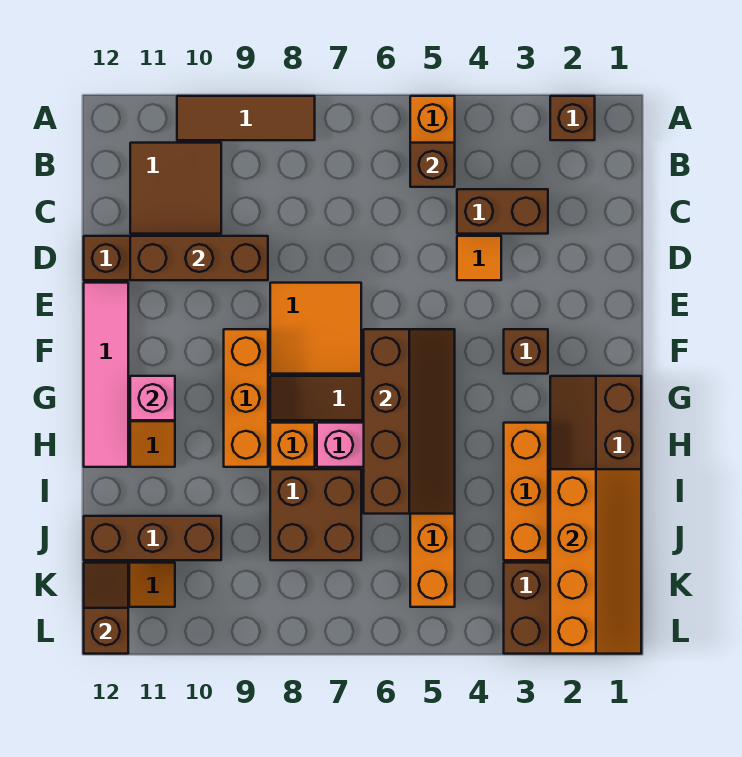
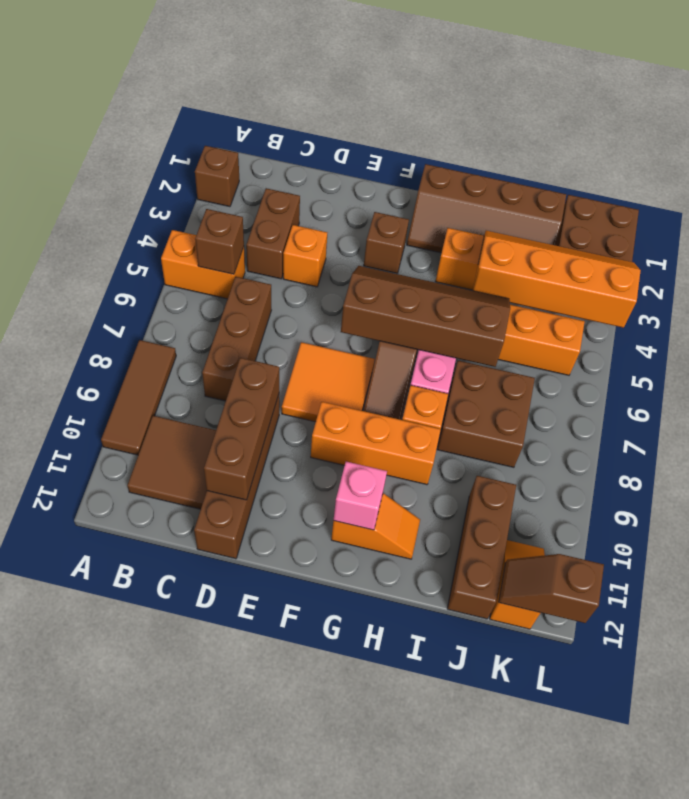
none -> brown 1x3 brick [202,277,271,401]
orange 1x1 tile [457,236,501,280] -> orange 1x1 brick [283,225,327,287]
pink 1x4 tile [84,283,128,467] -> none
orange 2x4 slope [550,469,641,654] -> orange 2x4 slope moved to [473,231,641,328]

